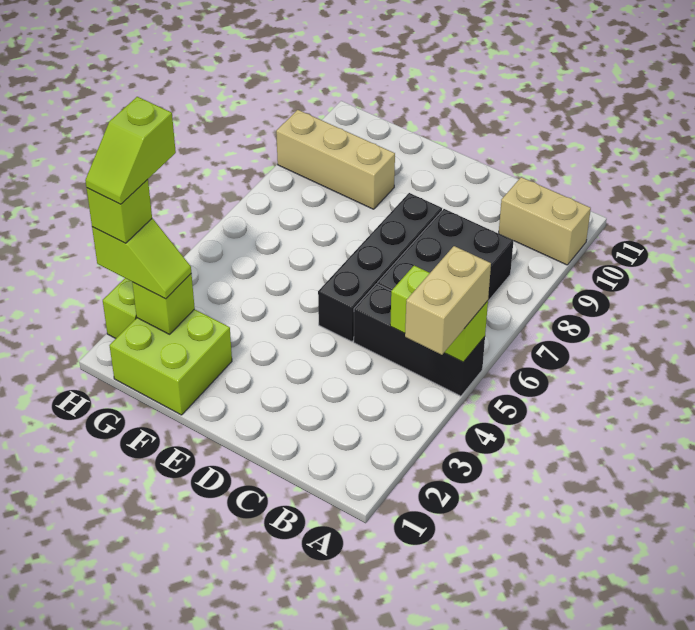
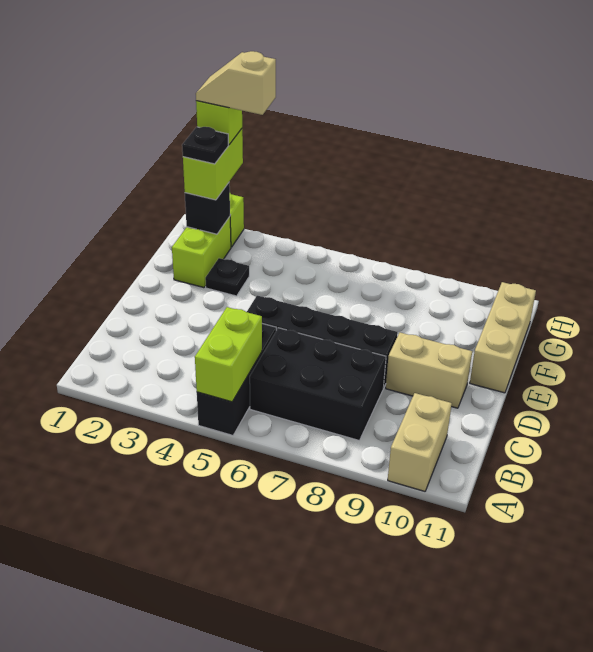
tan 1x2 brick [405,246,491,355] -> tan 1x2 brick moved to [386,333,472,408]
lime 2x2 brick [109,309,232,415] -> lime 1x2 brick [172,217,231,288]
none -> black 1x1 plate [205,258,249,296]
tan 1x3 brick [276,110,395,209] -> tan 1x3 brick moved to [470,282,536,393]
lime 1x1 brick [132,274,195,334] -> black 1x1 brick [185,183,230,234]
lime 1x2 slope [92,219,191,299] -> lime 1x2 brick [183,129,243,200]
none -> black 1x1 plate [182,127,228,164]
lime 1x2 slope [85,97,176,204] -> tan 1x2 slope [196,51,276,115]

